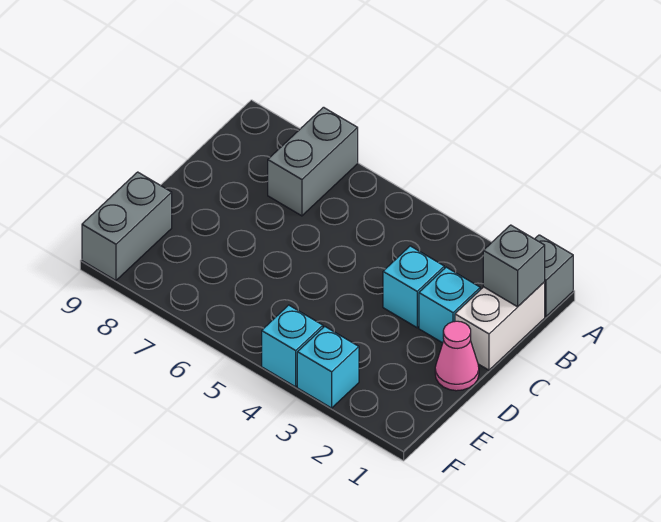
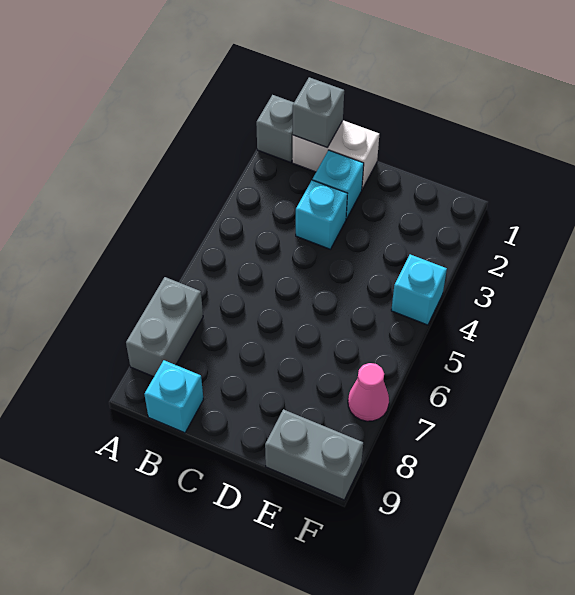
grey 1x2 brick [268,107,358,216] -> grey 1x2 brick turned to [126,277,203,377]
pink 1x1 cone [435,321,479,391] -> pink 1x1 cone moved to [348,363,389,421]
cyan 1x1 brick [297,326,359,408] -> cyan 1x1 brick moved to [144,360,204,433]

